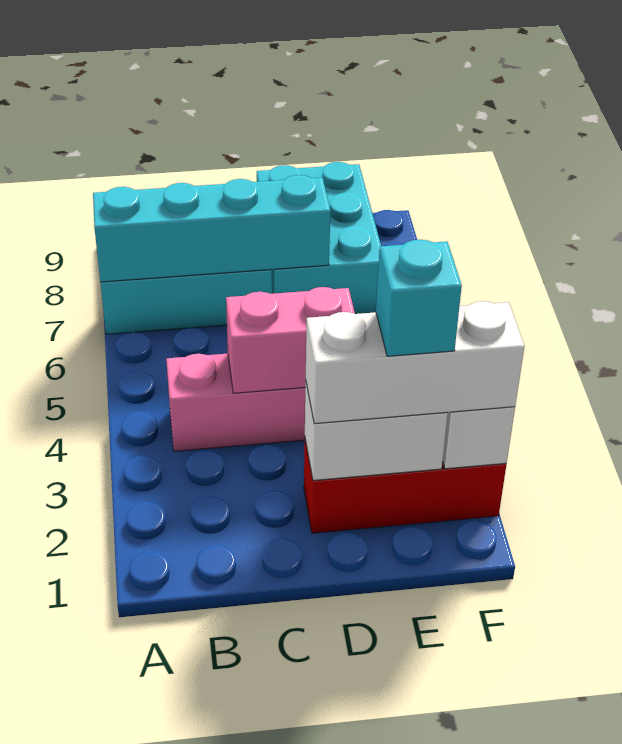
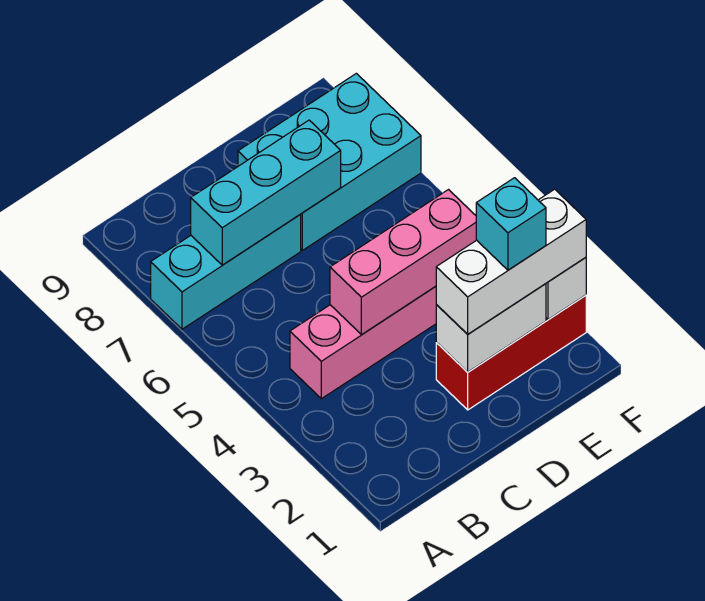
cyan 1x4 brick [93,175,330,282] -> cyan 1x3 brick [191,120,341,265]
pink 1x2 brick [226,287,355,393] -> pink 1x3 brick [330,190,476,335]
cyan 2x3 brick [257,162,381,314] -> cyan 2x3 brick turned to [238,73,421,250]

